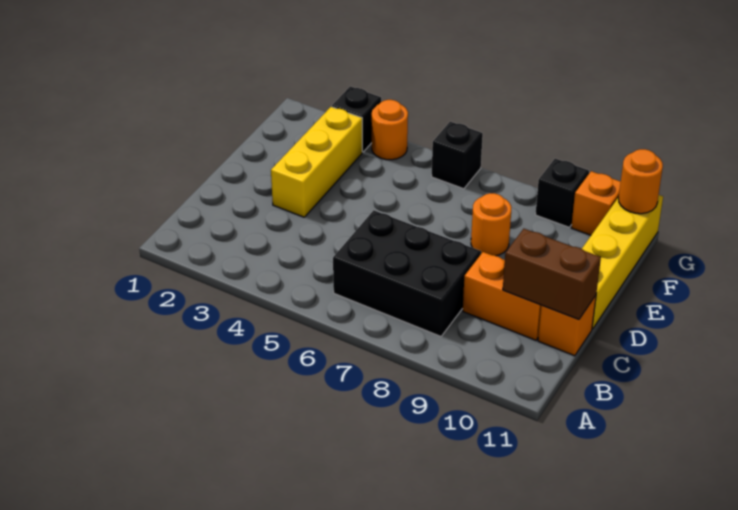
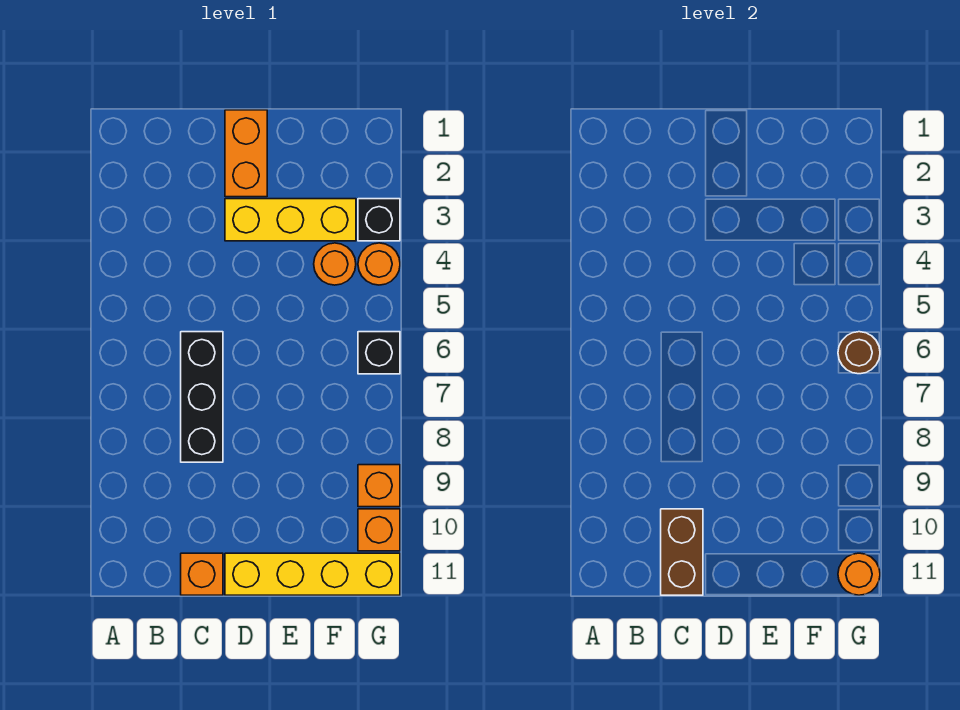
black 2x3 brick [333,210,481,336] -> black 1x3 brick [181,332,223,462]
orange 1x2 brick [463,252,542,340] -> orange 1x2 brick moved to [225,110,267,197]
orange 1x1 round brick [471,193,511,256] -> orange 1x1 round brick moved to [314,243,356,285]
none -> brown 1x1 round brick [838,332,880,374]
black 1x1 brick [535,159,589,227] -> orange 1x1 brick [358,465,400,507]

